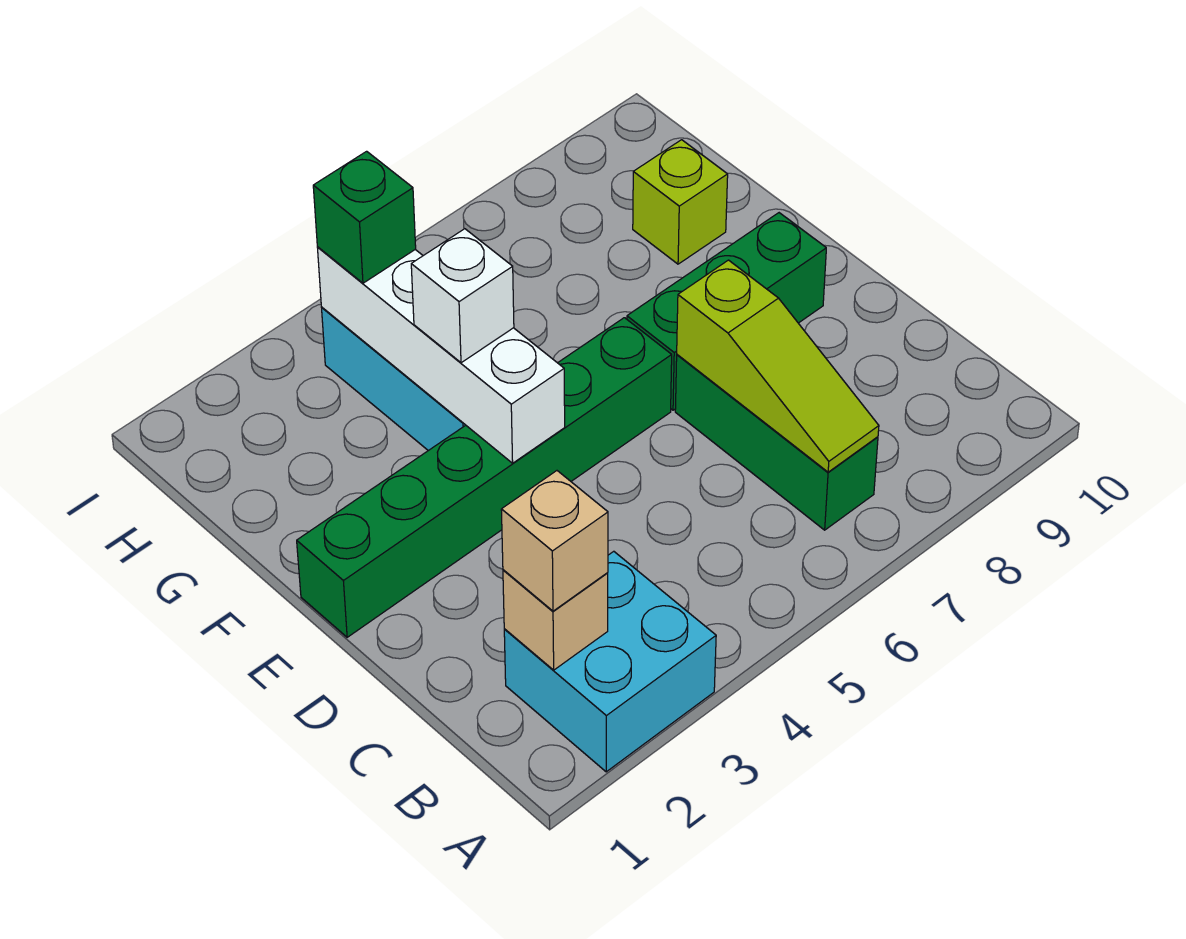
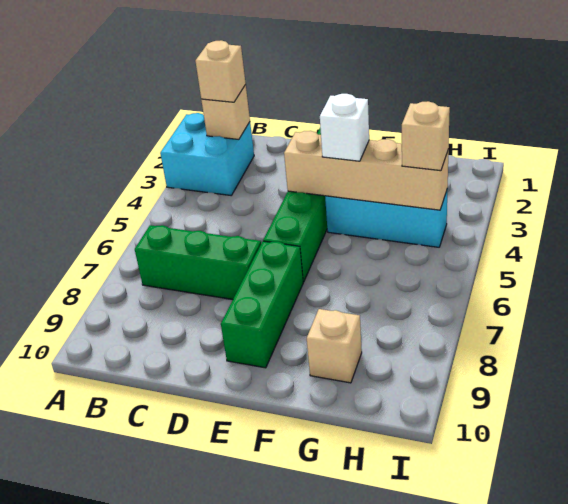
lime 1x3 slope [677,260,879,472] -> none
white 1x4 brick [317,247,565,463] -> tan 1x4 brick [284,131,449,210]
lime 1x1 brick [633,140,728,264] -> tan 1x1 brick [307,309,362,383]
green 1x1 brick [313,151,416,283] -> tan 1x1 brick [402,101,450,171]

